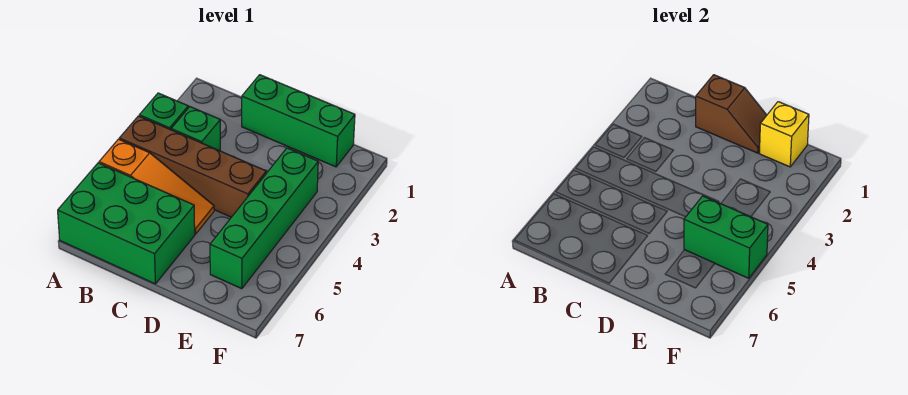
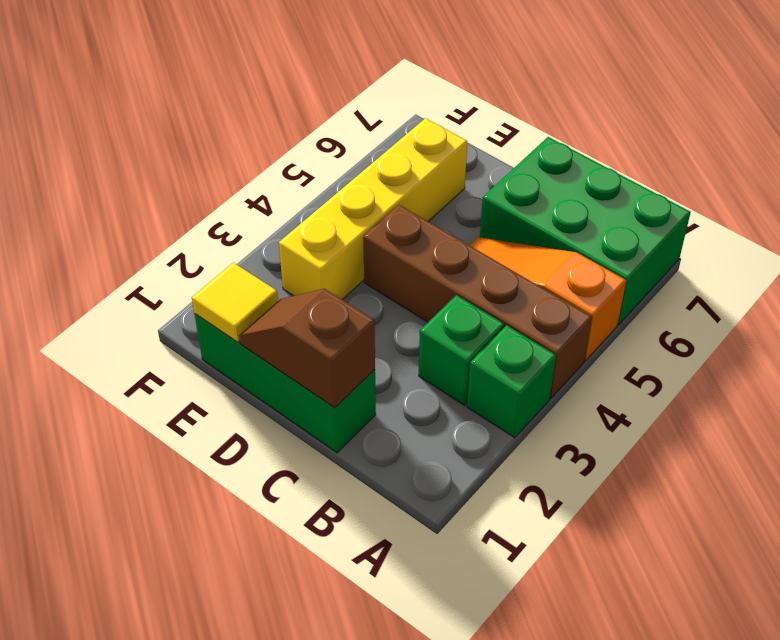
yellow 1x1 brick [759,102,809,167] -> yellow 1x1 tile [192,263,278,342]
green 1x4 brick [210,148,318,289] -> yellow 1x4 brick [279,118,467,299]
green 1x2 brick [684,196,768,278] -> none

